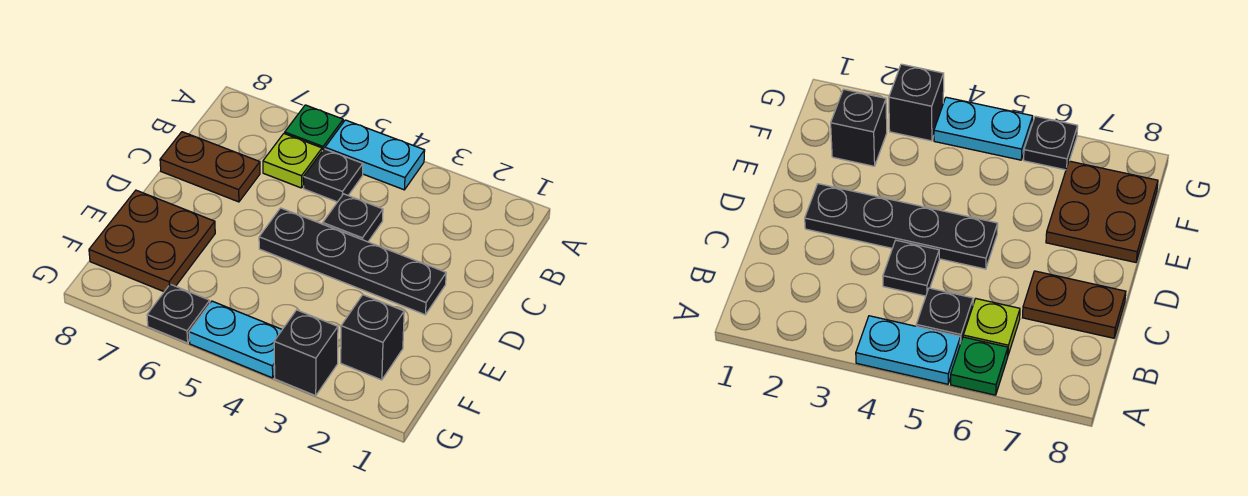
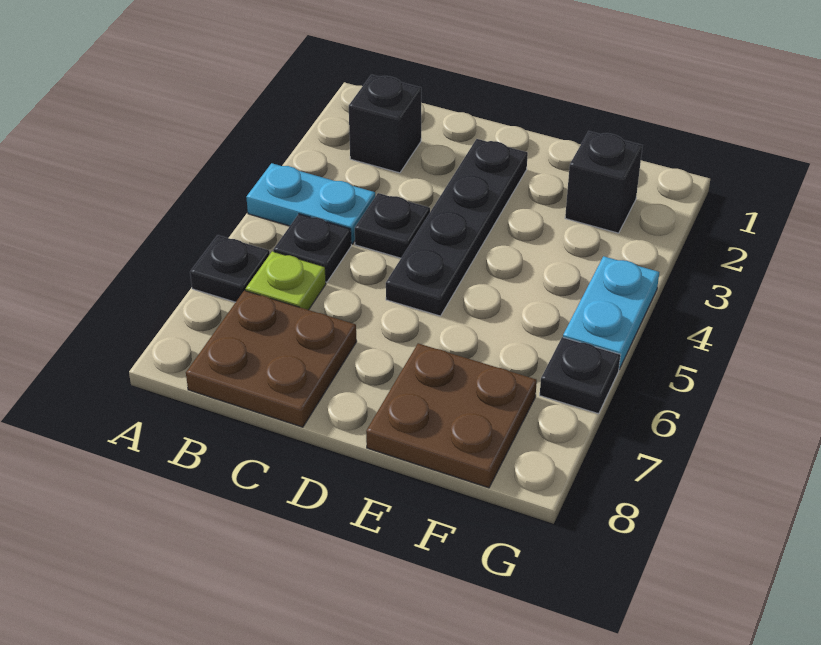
cyan 1x2 plate [325,120,425,190] -> cyan 1x2 plate turned to [246,163,375,244]
green 1x1 plate [285,105,343,151] -> black 1x1 plate [190,235,270,302]
brown 1x2 plate [160,132,260,202] -> brown 2x2 plate [186,290,357,427]
black 1x1 brick [274,310,338,396] -> black 1x1 brick moved to [349,75,421,173]

